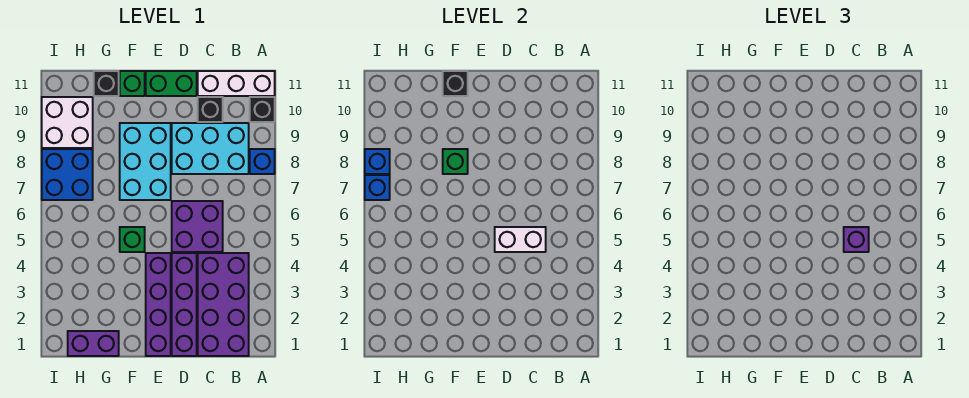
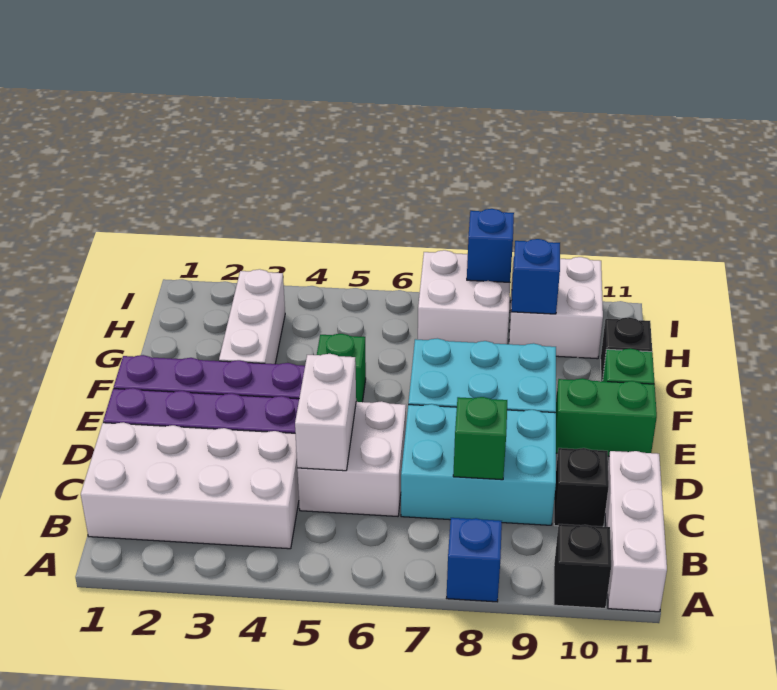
purple 2x4 brick [198,253,249,356] -> white 2x4 brick [81,422,299,549]
cyan 2x3 brick [172,123,249,174] -> cyan 2x3 brick turned to [401,404,556,525]
purple 2x2 brick [172,201,223,252] -> white 2x2 brick [297,401,406,516]
purple 1x1 brick [844,227,869,252] -> none
green 1x2 brick [146,71,197,96] -> green 1x2 brick turned to [556,378,657,456]
none -> white 1x3 brick [219,269,285,364]
green 1x1 brick [443,149,468,174] -> green 1x1 brick moved to [453,397,507,480]
black 1x1 brick [443,71,468,96] -> none
purple 1x2 brick [68,331,119,356] -> none
blue 2x2 brick [42,149,93,200] -> white 2x2 brick [418,250,510,344]
blue 1x1 brick [365,175,390,200] -> blue 1x1 brick moved to [511,239,560,314]

